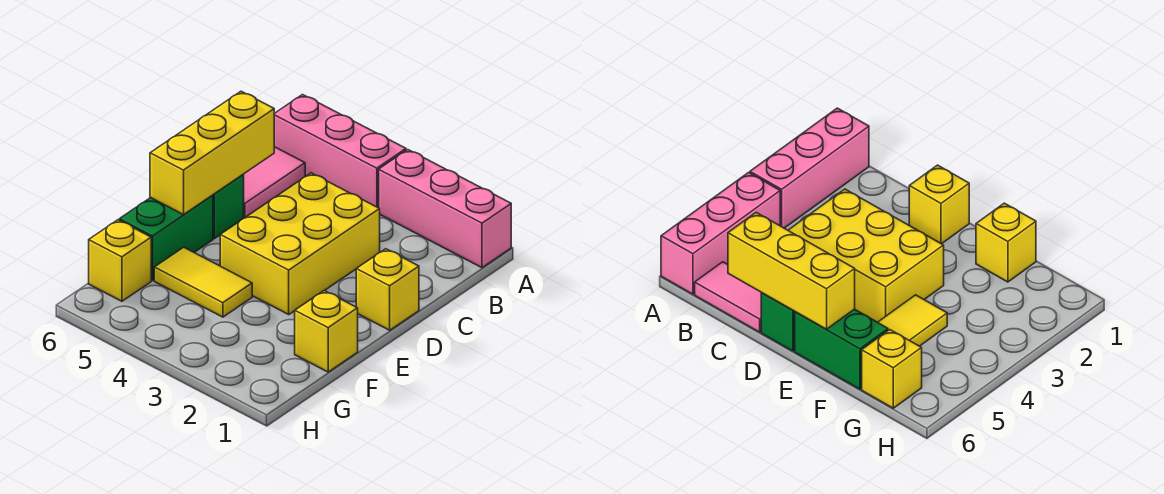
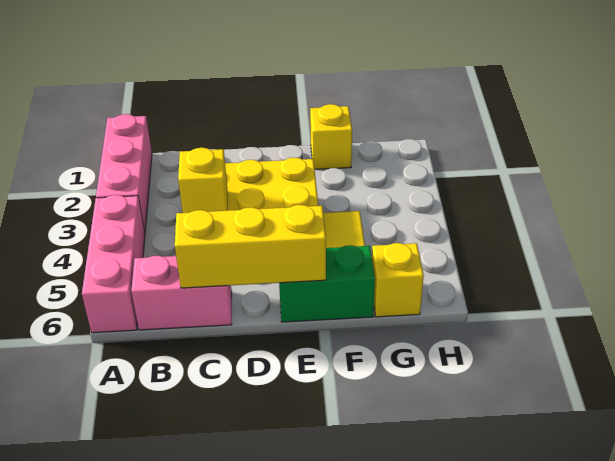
pink 1x2 tile [243,147,305,218] -> pink 1x2 brick [131,256,232,330]
yellow 1x1 brick [356,249,419,330] -> yellow 1x1 brick moved to [178,148,228,213]
green 1x1 brick [213,175,244,239] -> none

